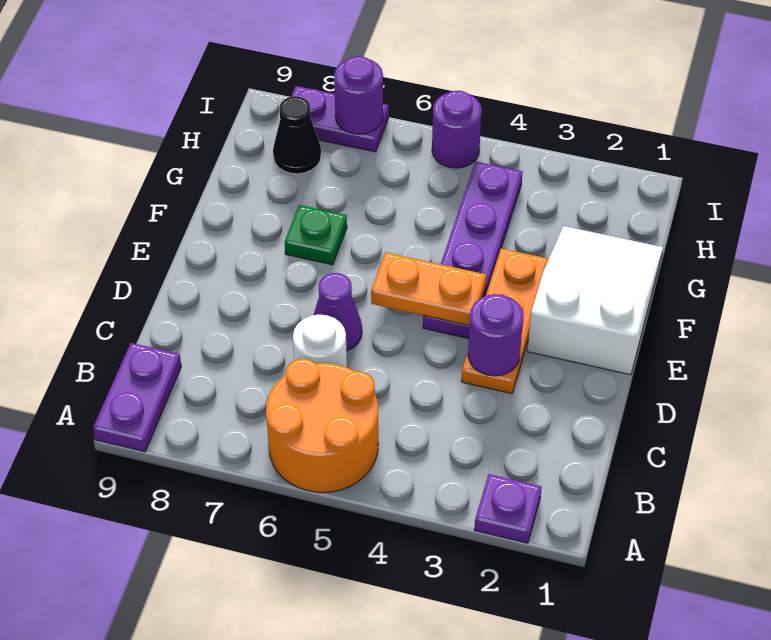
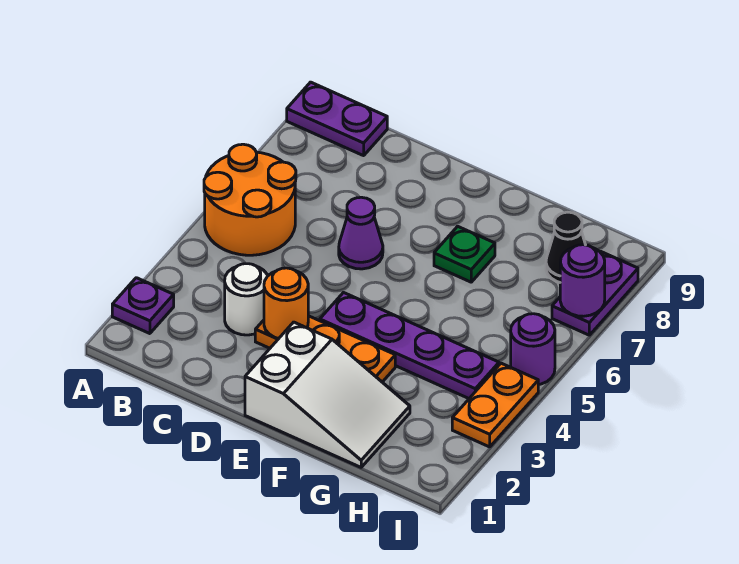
white 1x1 round brick [293,314,347,367] -> white 1x1 round brick moved to [225,264,268,335]
purple 1x1 round brick [468,294,524,376] -> orange 1x1 round brick [264,268,308,339]
orange 1x2 plate [371,252,486,326] -> orange 1x2 plate moved to [452,363,538,447]

